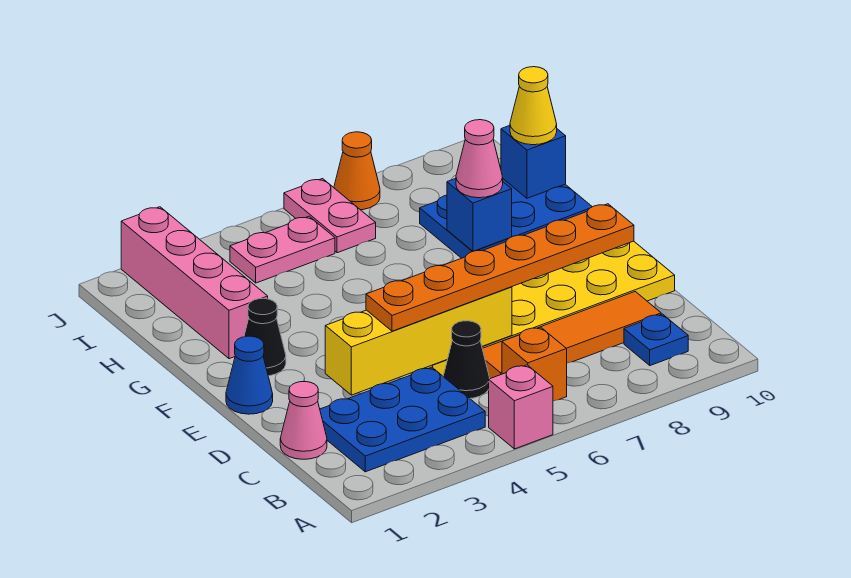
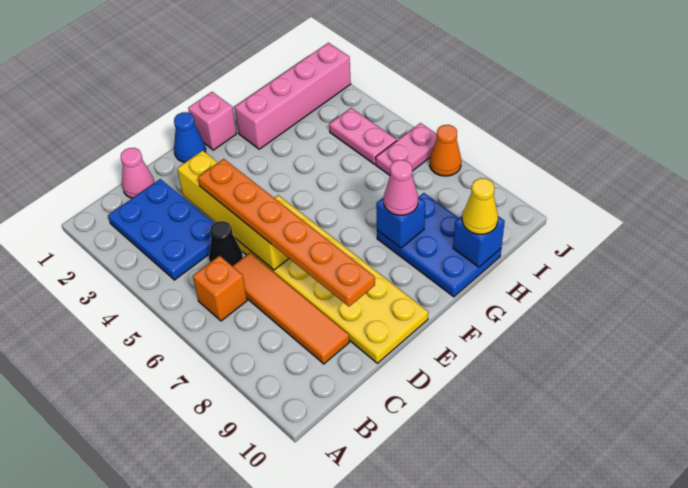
pink 1x1 brick [489,365,553,449] -> pink 1x1 brick moved to [188,92,237,150]
blue 1x1 plate [624,314,688,365] -> none
black 1x1 cone [244,298,286,376] -> none

